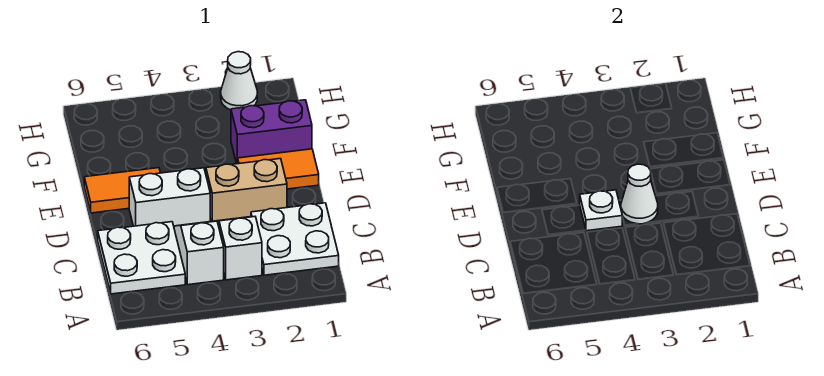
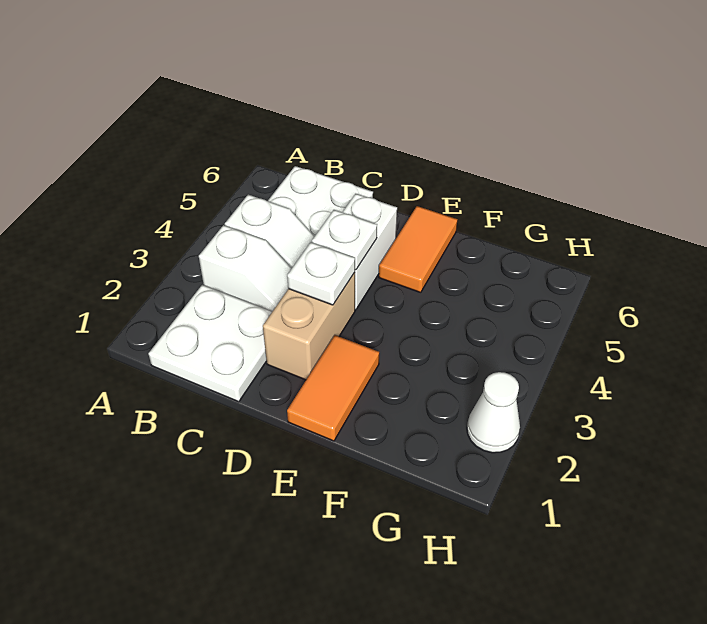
white 1x1 cone [621,164,658,224] -> white 1x1 plate [287,242,355,305]
purple 1x2 brick [231,100,312,164] -> none

